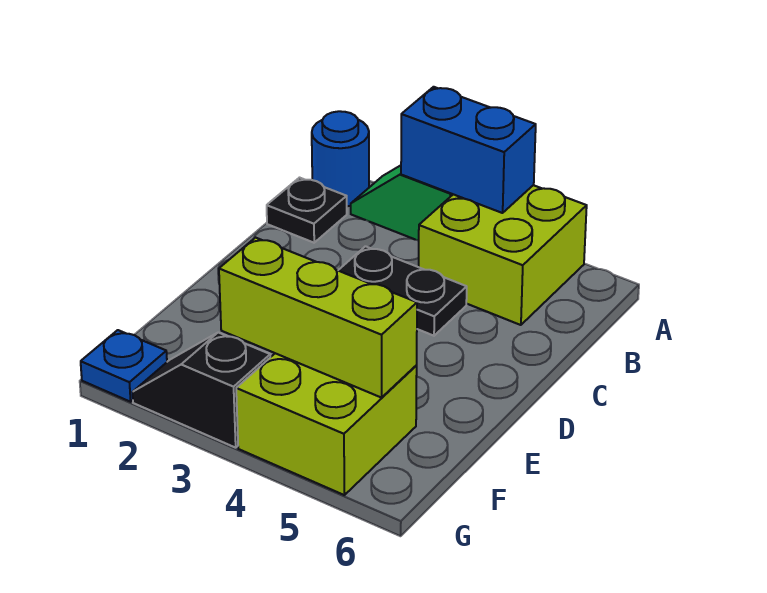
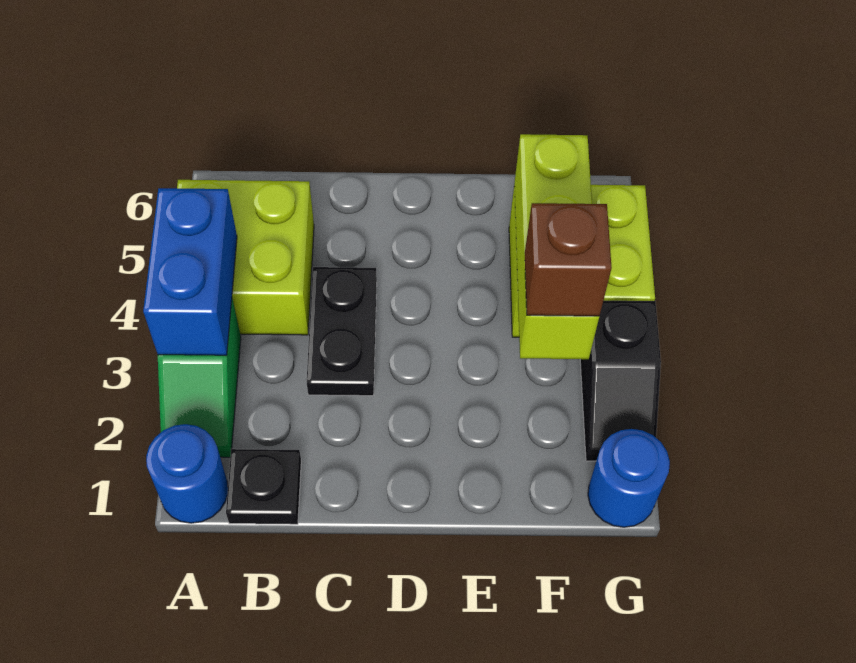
none -> brown 1x1 brick [525,203,612,316]
blue 1x1 plate [81,330,167,402] -> blue 1x1 round brick [588,429,670,527]

